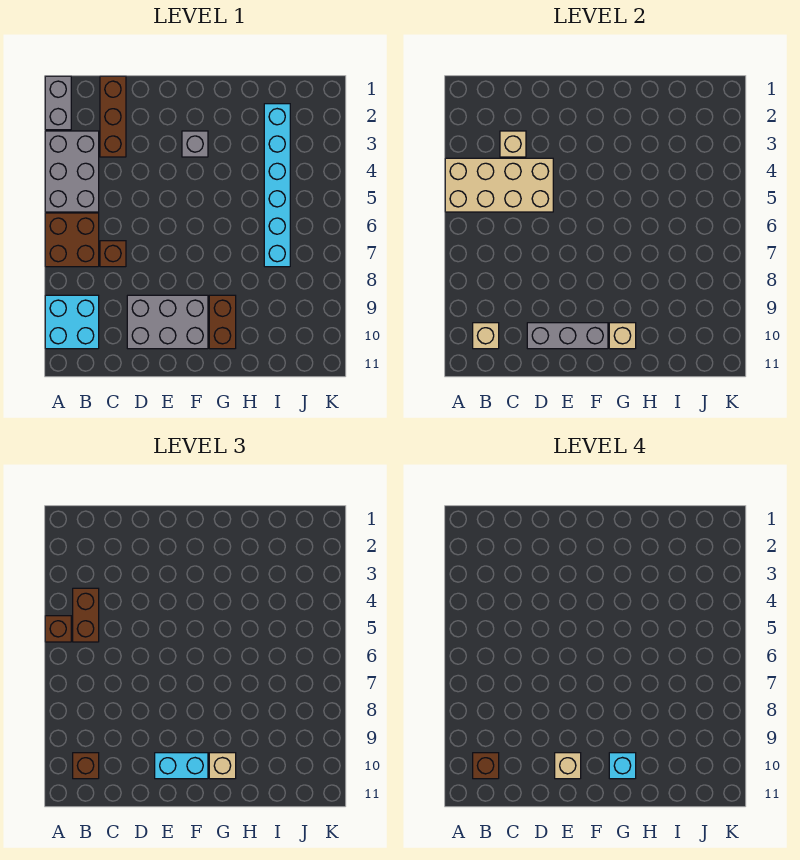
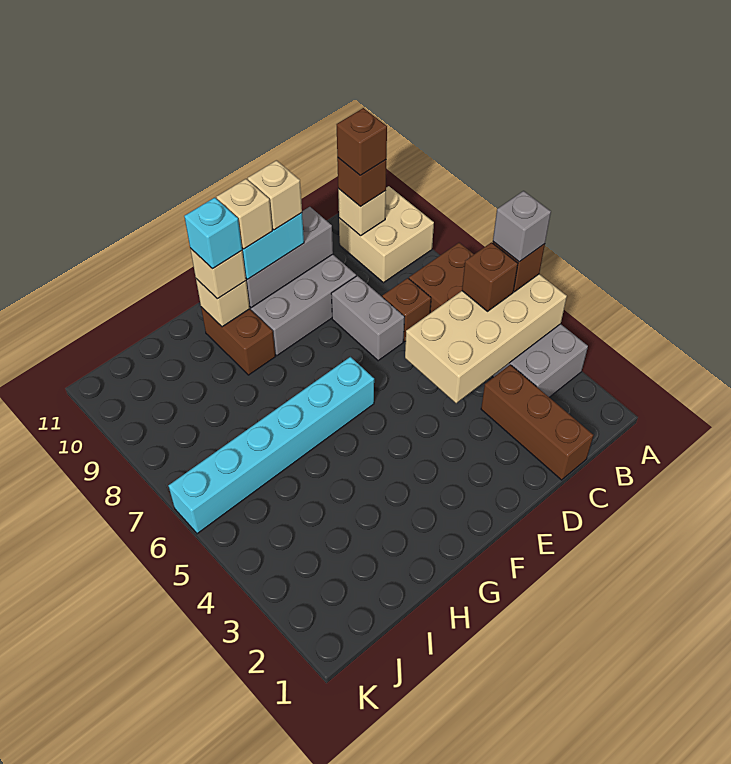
grey 1x2 brick [45,76,71,130] -> grey 1x2 brick moved to [331,276,404,361]
cyan 2x2 brick [45,295,99,349] -> tan 2x2 brick [339,186,434,283]
brown 1x2 brick [73,588,99,642] -> brown 1x1 brick [462,242,518,311]
tan 1x1 brick [500,131,526,157] -> tan 1x1 brick moved to [216,179,272,249]
grey 1x1 brick [182,131,208,157] -> grey 1x1 brick moved to [493,191,551,262]
cyan 1x6 brick [264,104,290,267] -> cyan 1x6 brick turned to [168,357,374,534]

